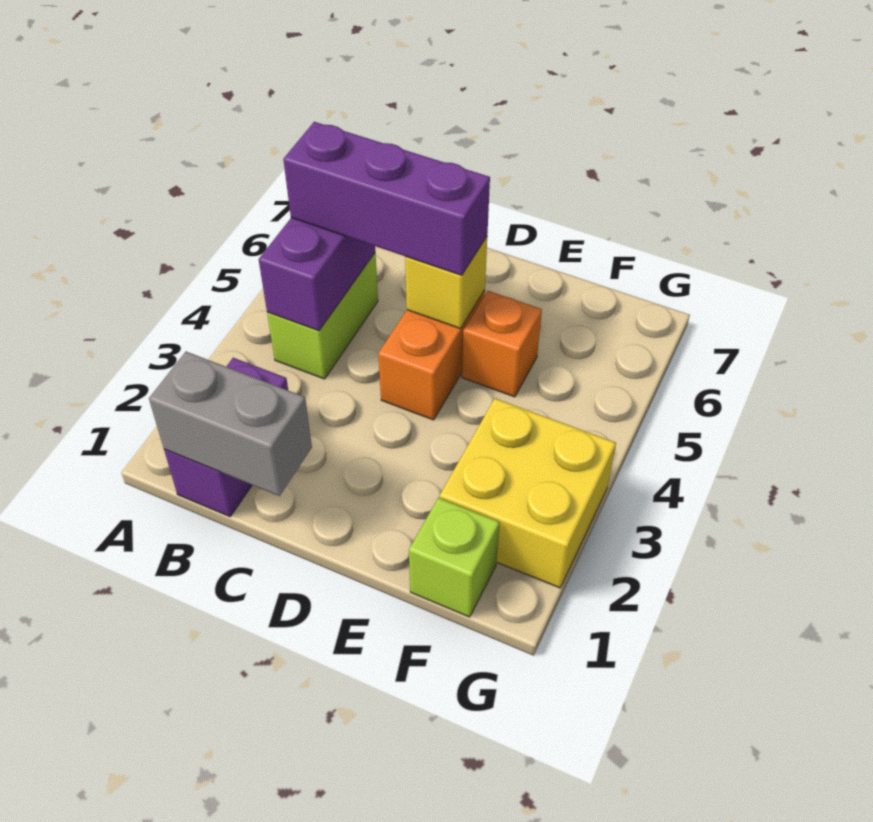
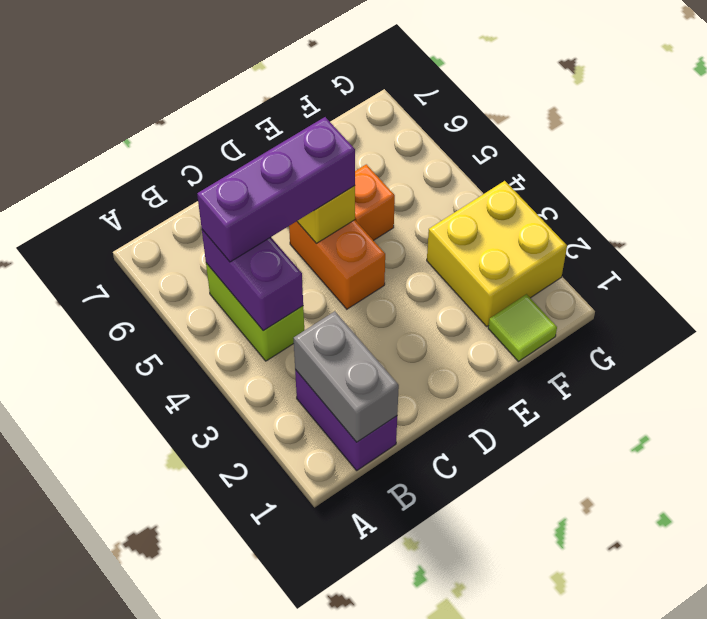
grey 1x2 brick [149,352,312,496] -> grey 1x2 brick turned to [293,311,399,442]
lime 1x1 brick [409,498,499,617] -> lime 1x1 tile [488,294,557,362]

